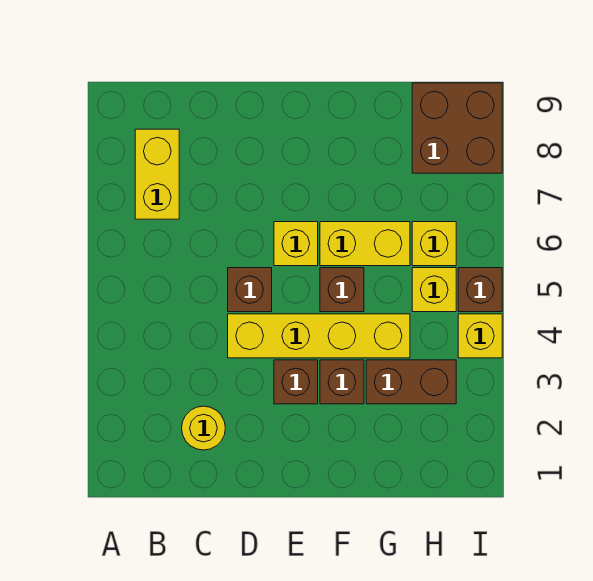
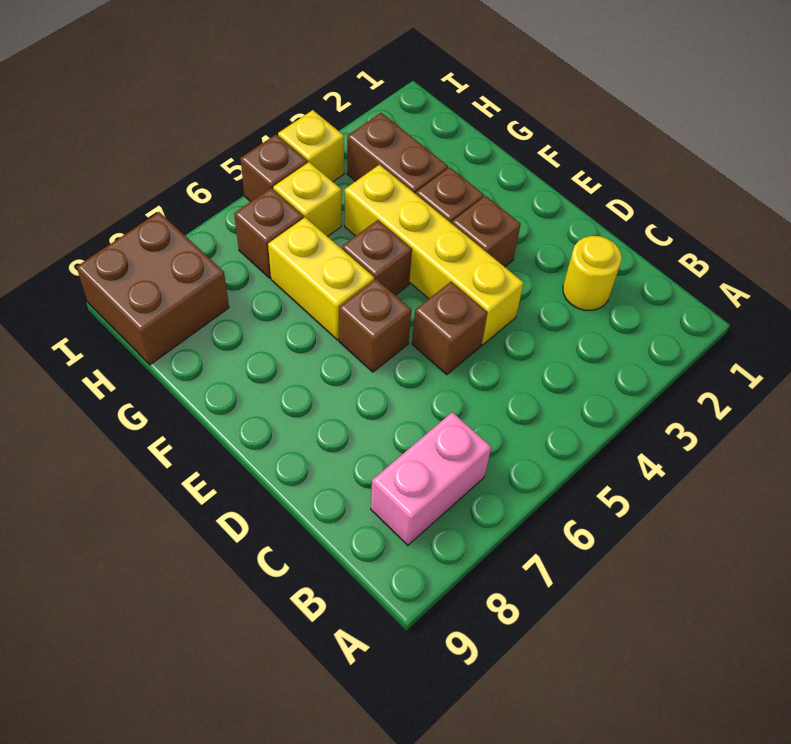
yellow 1x2 brick [135,129,179,219] -> pink 1x2 brick [371,412,491,545]
yellow 1x1 brick [274,222,318,266] -> brown 1x1 brick [339,279,411,372]
yellow 1x1 brick [412,222,456,266] -> brown 1x1 brick [234,188,304,278]

